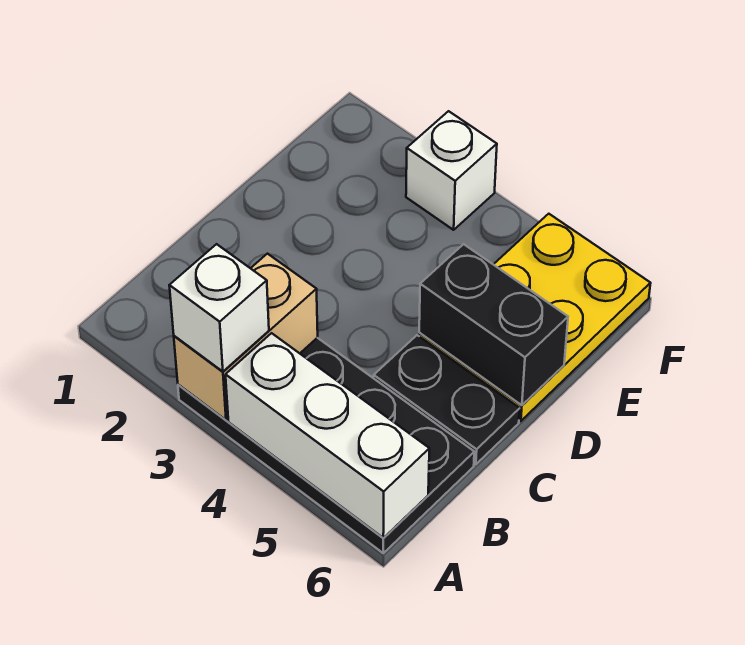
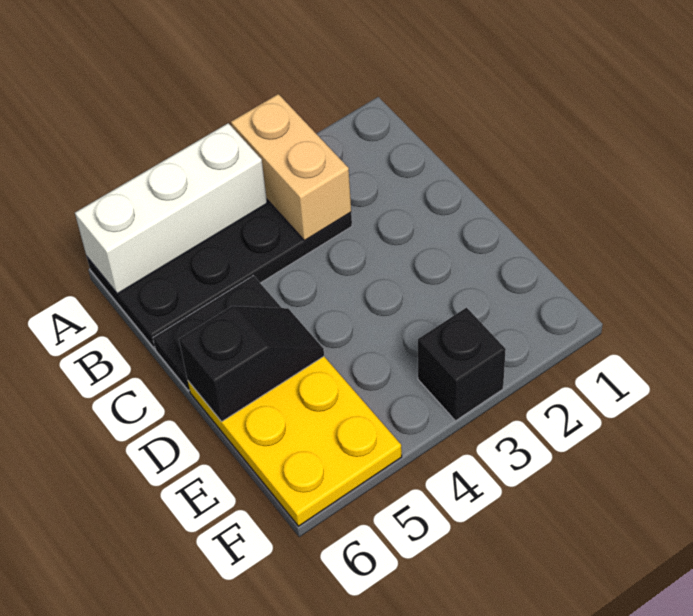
white 1x1 brick [169,244,269,372] -> none
black 1x2 brick [419,244,568,405] -> black 1x2 slope [179,306,324,422]
white 1x1 brick [406,111,497,230] -> black 1x1 brick [418,308,506,421]

